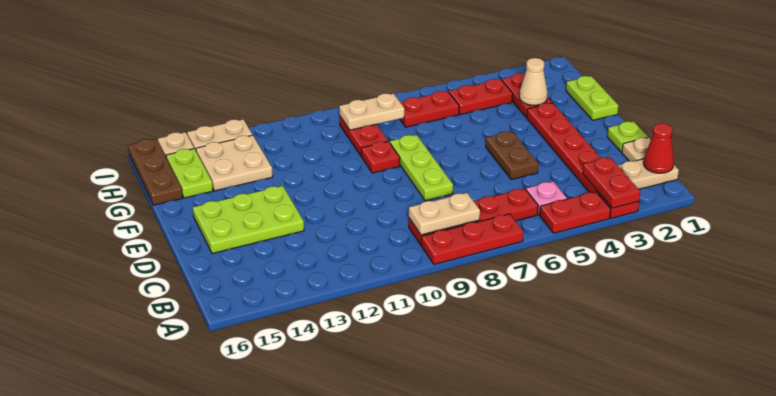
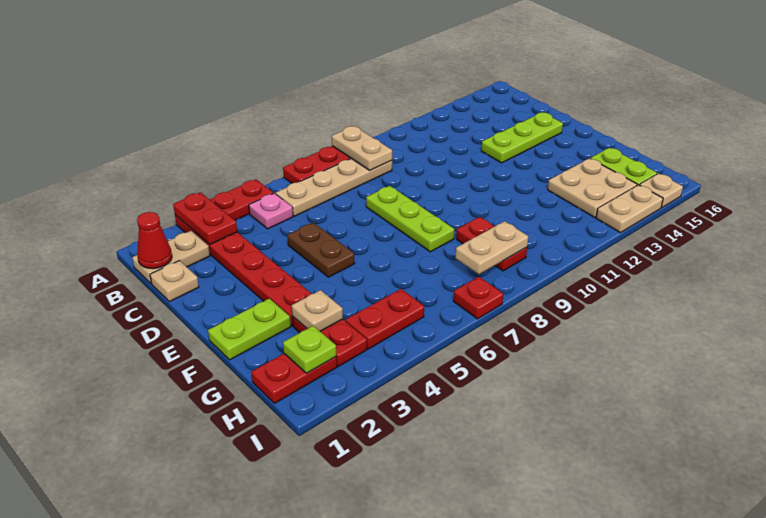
red 1x4 plate [409,189,538,245] -> tan 1x4 plate [276,159,392,216]
tan 1x2 plate [409,193,480,235] -> tan 1x2 plate turned to [332,126,392,170]
lime 1x1 plate [607,121,648,152] -> lime 1x1 plate moved to [283,326,336,373]
lime 2x3 plate [193,186,304,254] -> lime 1x3 plate [481,112,563,163]
lime 1x2 plate [566,76,618,120] -> lime 1x2 plate turned to [208,299,291,360]
red 1x1 plate [361,141,400,173] -> red 1x1 plate moved to [453,277,503,319]
tan 1x1 cone [519,58,547,105] -> tan 1x1 plate [292,290,343,331]
brown 1x3 plate [128,139,182,205] -> none
red 1x2 plate [400,91,459,127] -> red 1x2 plate moved to [251,354,337,404]

